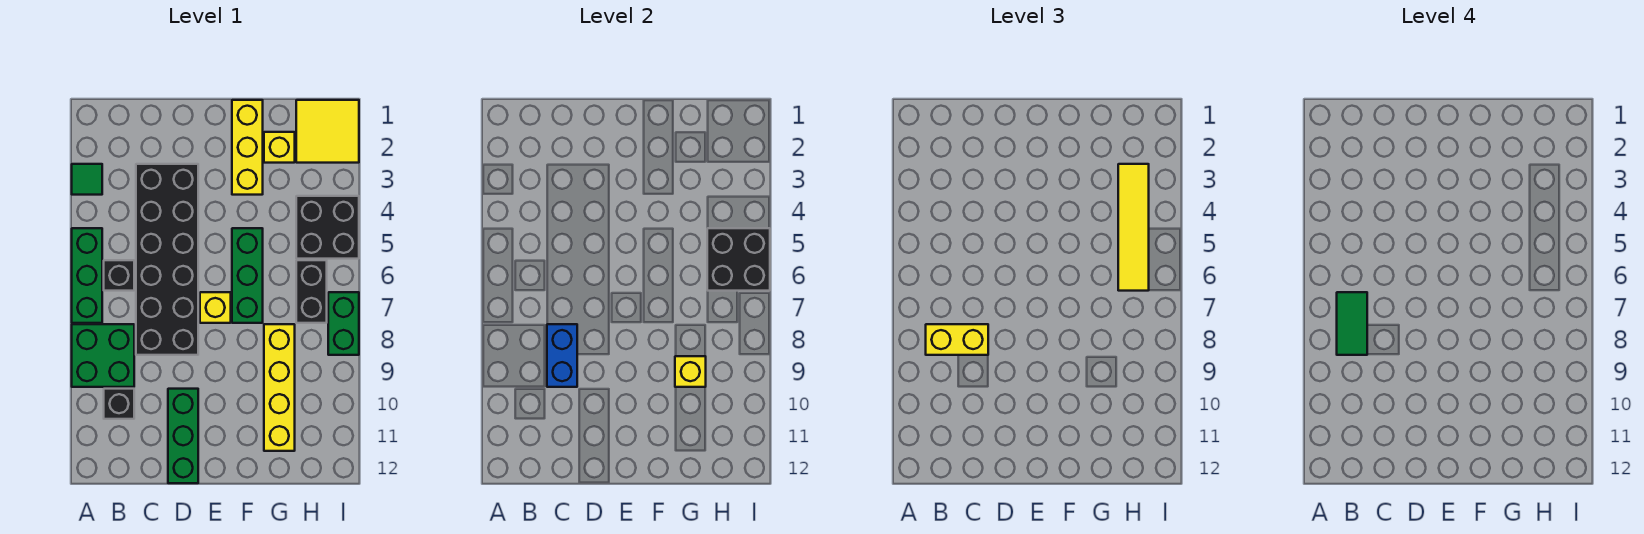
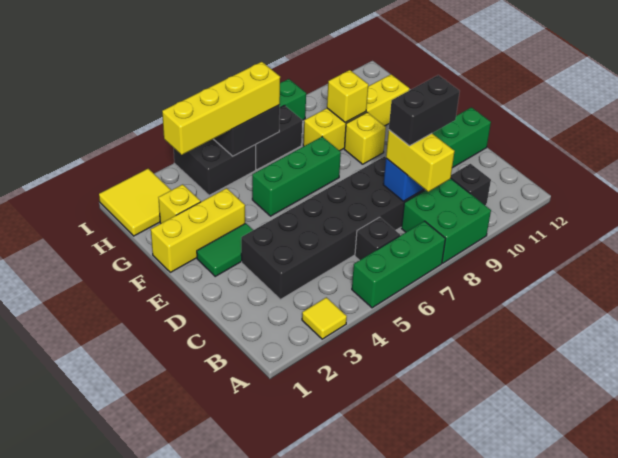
green 1x1 tile [72,164,102,195] -> yellow 1x1 tile [302,297,347,339]
green 1x2 tile [1337,292,1367,355] -> green 1x2 tile moved to [197,223,253,276]
none -> black 1x2 brick [389,75,460,146]
yellow 1x1 brick [200,292,231,323] -> yellow 1x1 brick moved to [344,112,386,164]
yellow 1x4 tile [1118,164,1149,291] -> yellow 1x4 brick [162,62,280,155]

